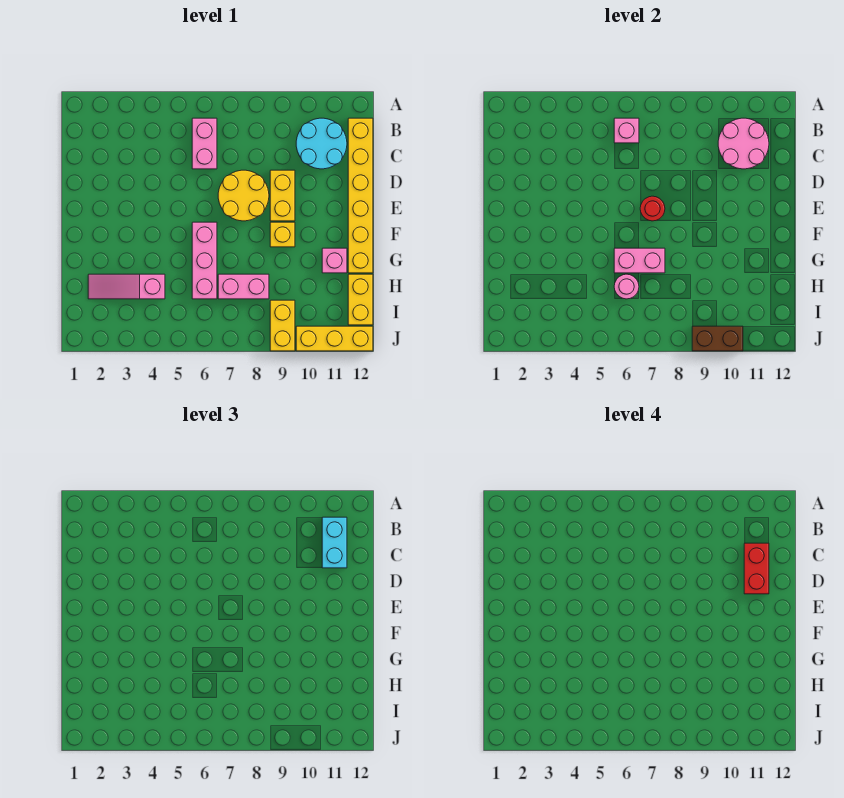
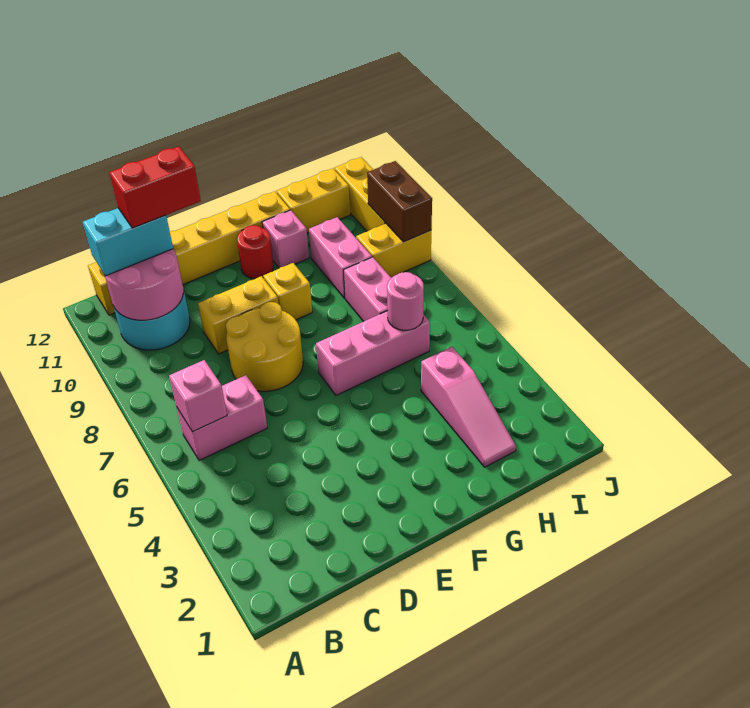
red 1x1 round brick [640,196,665,221] -> red 1x1 round brick moved to [237,225,274,279]
pink 1x2 brick [614,248,665,273] -> pink 1x2 brick moved to [309,217,372,298]

